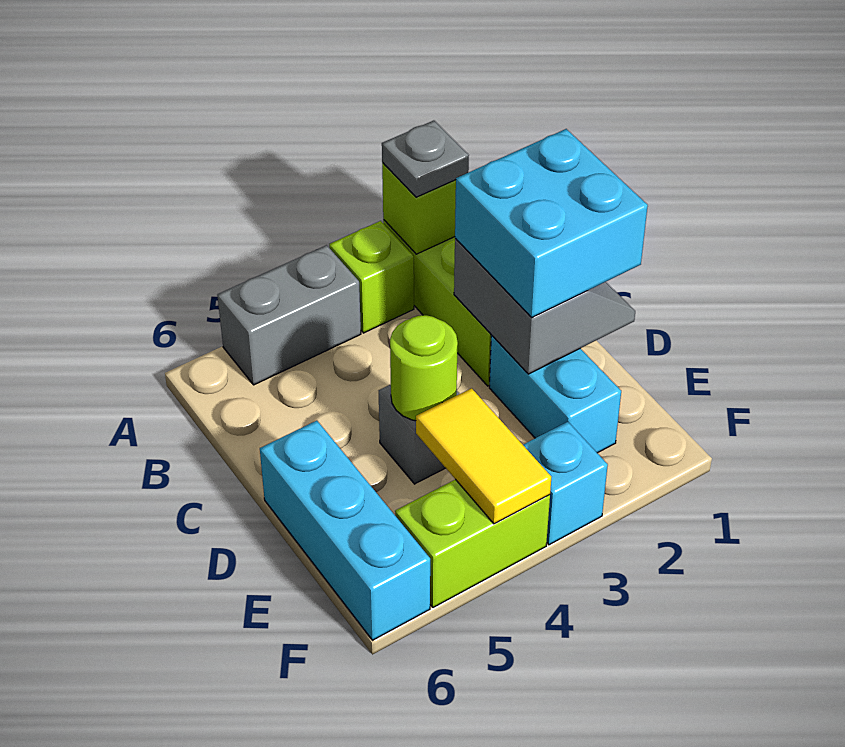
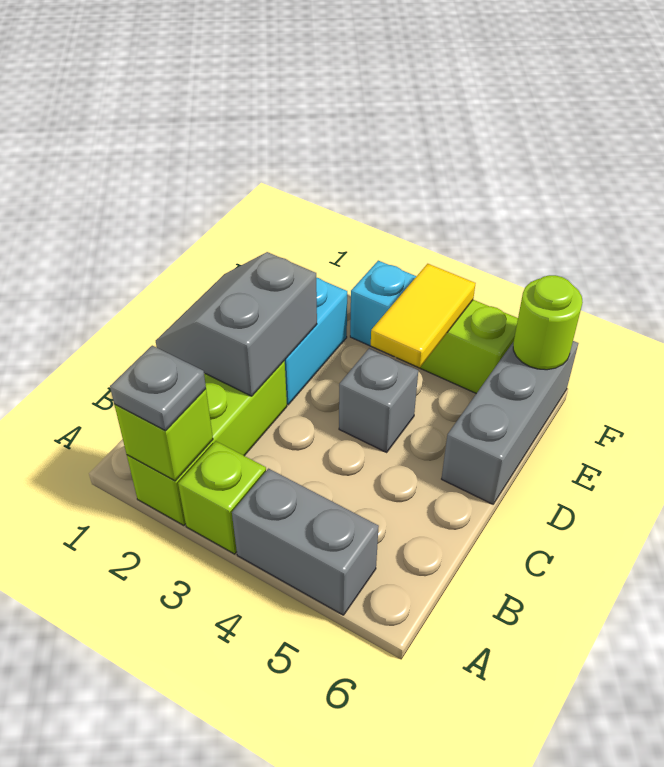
cyan 2x2 brick [455,129,648,317] -> none
lime 1x1 round brick [390,315,458,421] -> lime 1x1 round brick moved to [513,275,583,370]
cyan 1x3 brick [260,421,430,640] -> grey 1x3 brick [442,341,578,504]

